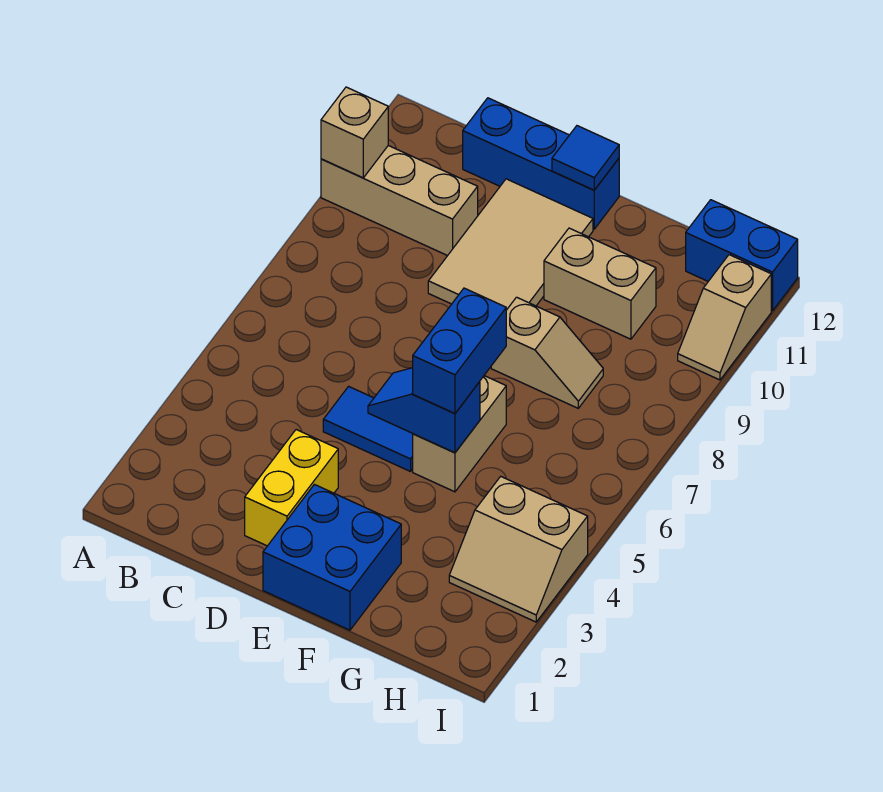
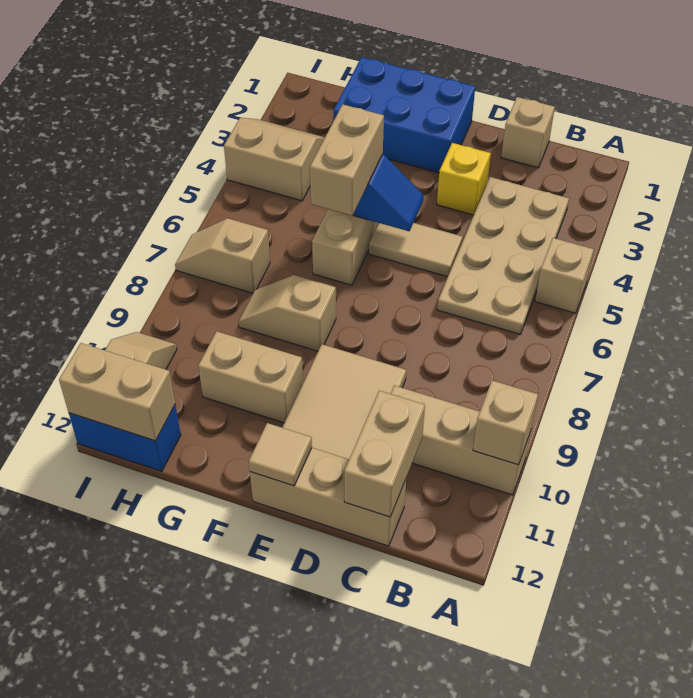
none -> tan 1x1 brick [535,238,594,313]
none -> tan 2x4 plate [437,177,569,334]
none -> tan 1x1 brick [501,97,555,168]
none -> tan 1x2 brick [344,391,425,517]
blue 1x3 brick [463,98,619,229] -> tan 1x3 brick [250,448,406,546]
yellow 1x2 brick [245,430,338,546] -> yellow 1x1 brick [437,143,491,215]
blue 1x2 tile [323,386,413,472] -> tan 1x2 tile [369,223,462,277]
blue 2x2 brick [263,484,401,630] -> blue 2x3 brick [334,57,475,173]
blue 1x1 tile [552,126,619,190] -> tan 1x1 tile [249,423,312,486]
blue 1x2 brick [413,288,506,414] -> tan 1x2 brick [310,105,384,216]
none -> tan 1x2 slope [175,219,270,293]
none -> tan 1x2 brick [59,343,175,441]

